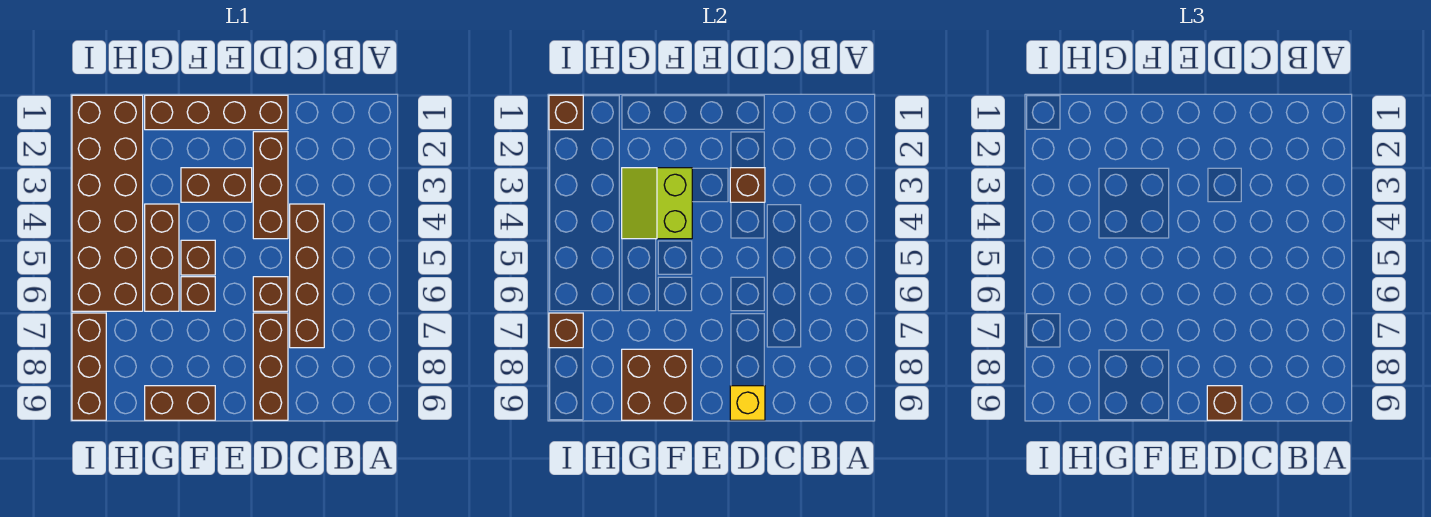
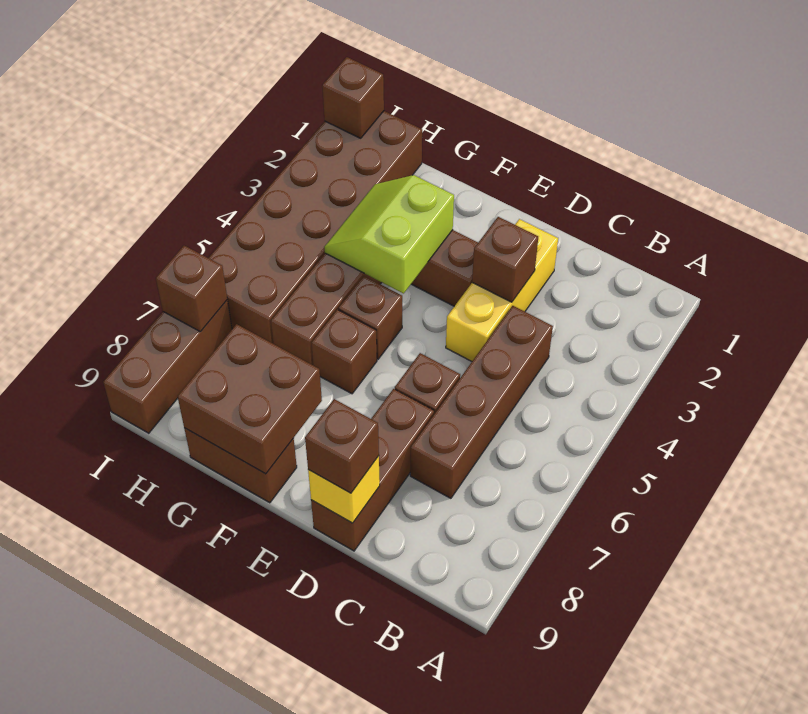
brown 1x4 brick [145,95,288,130] -> none
brown 1x3 brick [253,132,288,239] -> yellow 1x3 brick [446,219,558,361]

